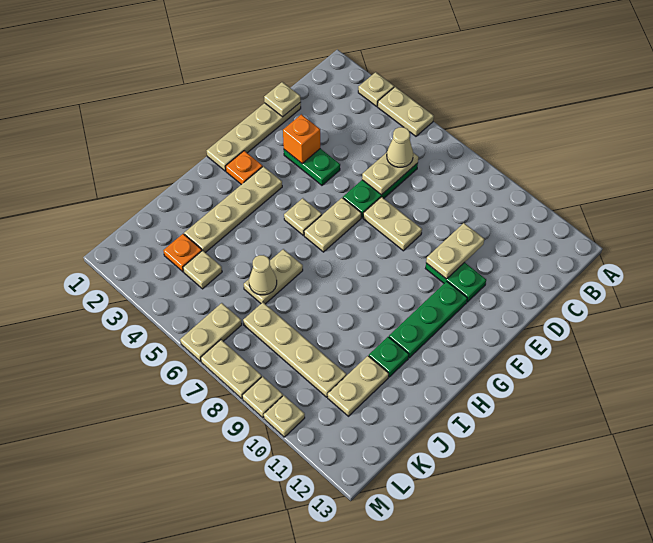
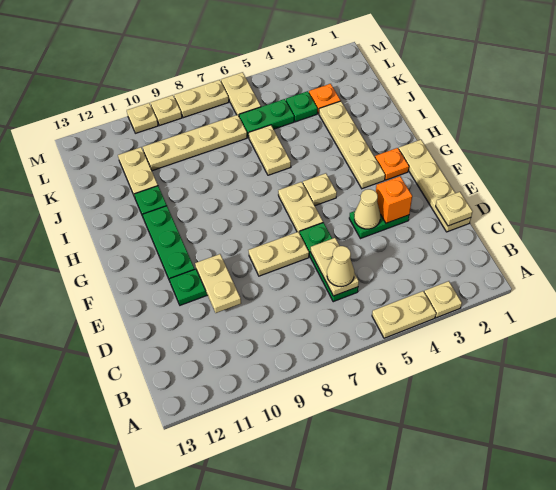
tan 1x1 cone [249,255,277,295] -> tan 1x1 cone moved to [354,189,380,229]
tan 1x1 plate [183,250,222,289] -> green 1x1 plate [286,91,317,122]
none -> green 1x2 plate [239,99,294,138]

